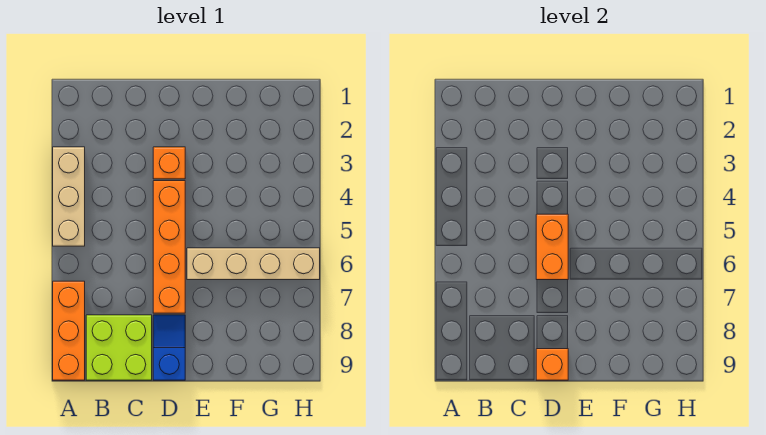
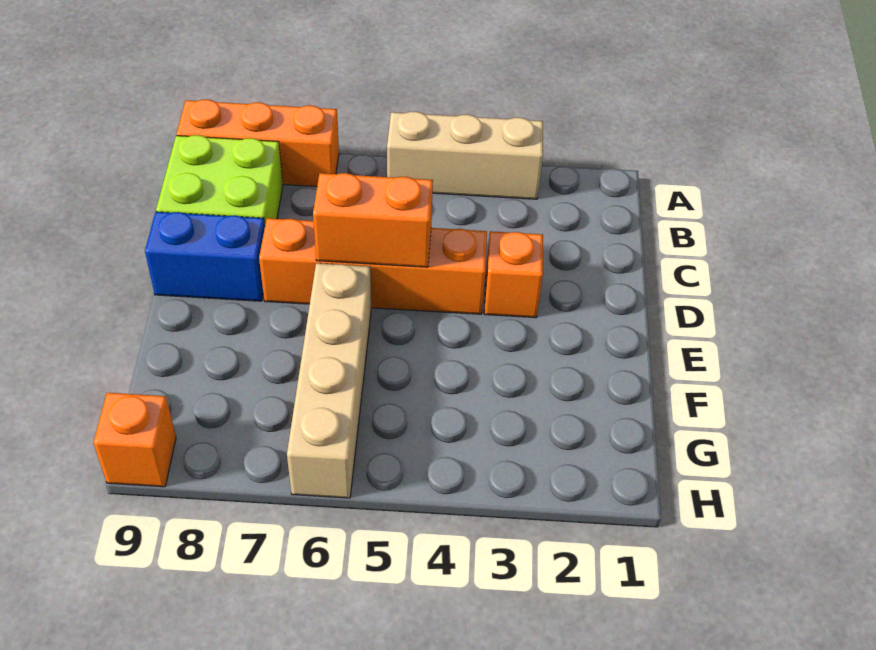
blue 1x2 slope [153,315,185,380] -> blue 1x2 brick [145,212,265,301]
orange 1x1 brick [536,349,568,380] -> orange 1x1 brick moved to [93,393,176,487]

